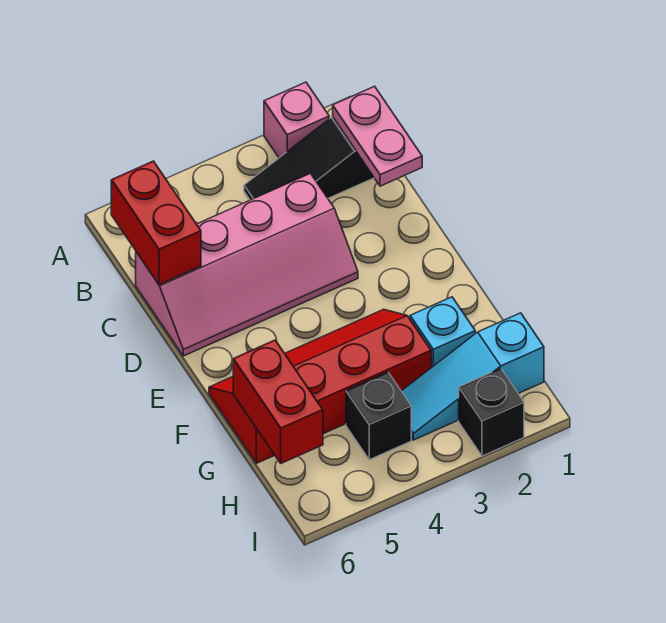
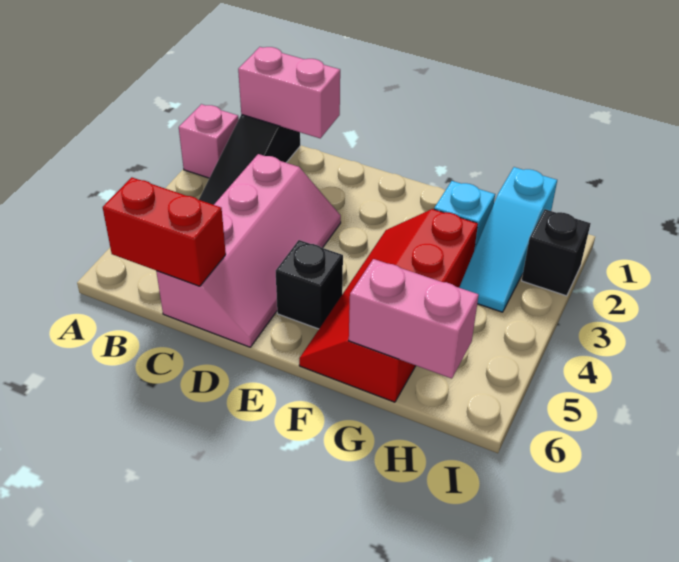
pink 1x2 plate [333,86,422,186] -> pink 1x2 brick [238,47,340,138]
red 1x2 brick [233,340,323,463] -> pink 1x2 brick [349,259,479,379]
black 1x1 brick [346,372,411,460] -> black 1x1 brick moved to [276,240,343,329]

